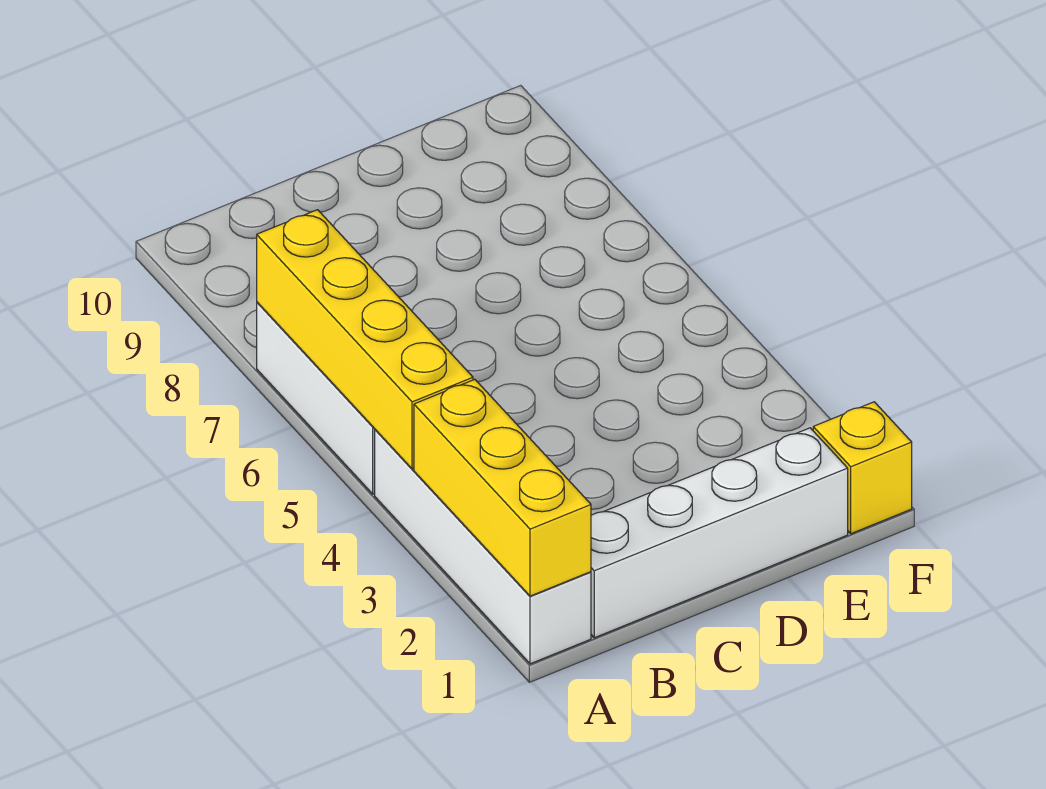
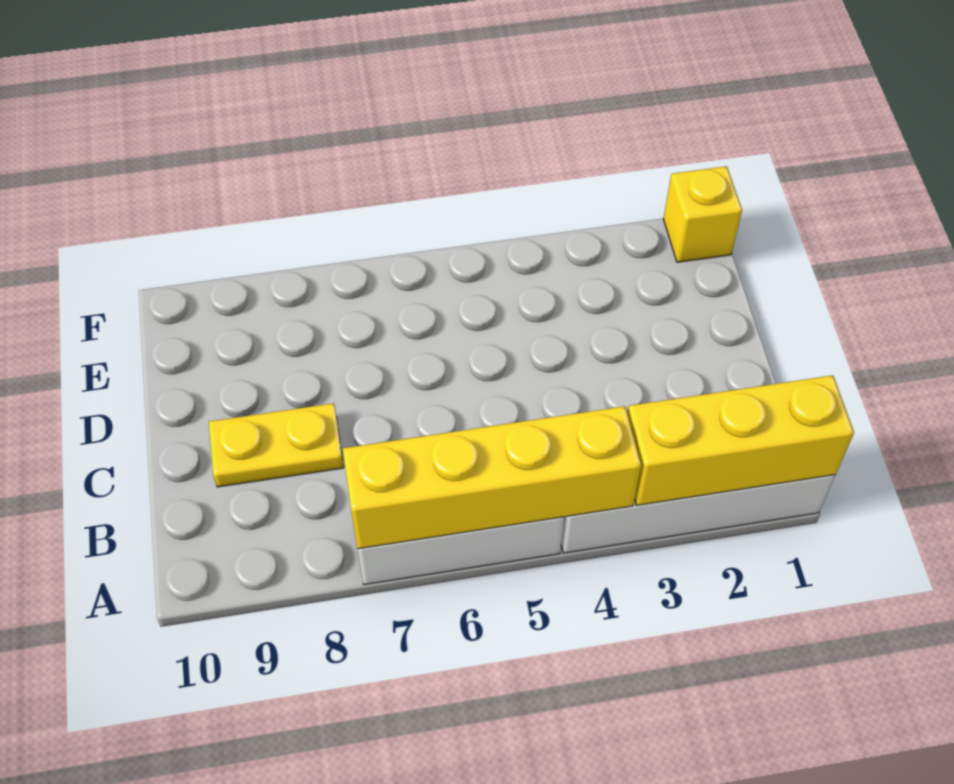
white 1x4 brick [591,428,848,638] -> none
none -> yellow 1x2 plate [209,403,344,487]

